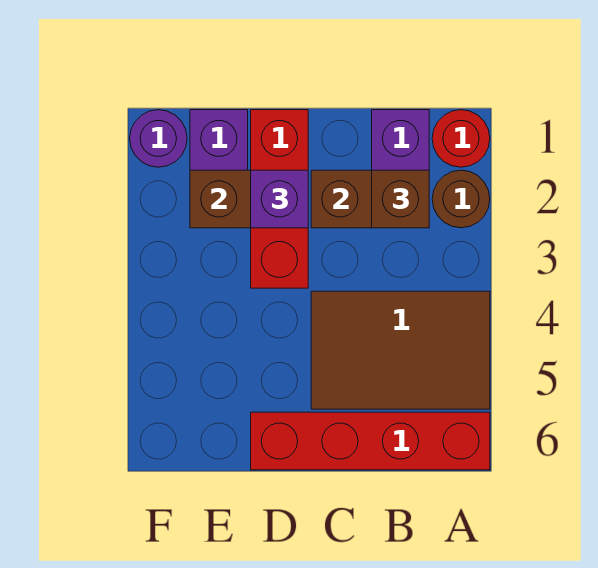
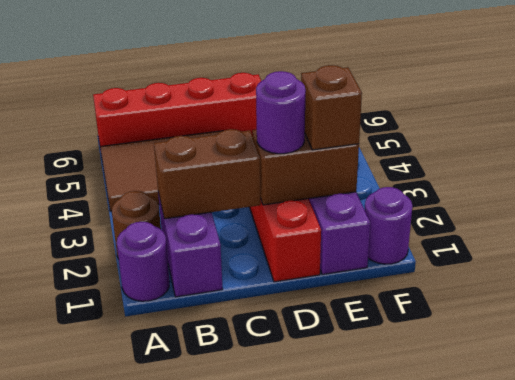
red 1x1 round brick [432,110,490,167] -> purple 1x1 round brick [117,222,170,301]
brown 1x1 brick [372,170,429,228] -> brown 1x1 brick moved to [301,65,362,150]
purple 1x1 brick [251,170,308,228] -> purple 1x1 round brick [256,71,306,154]

